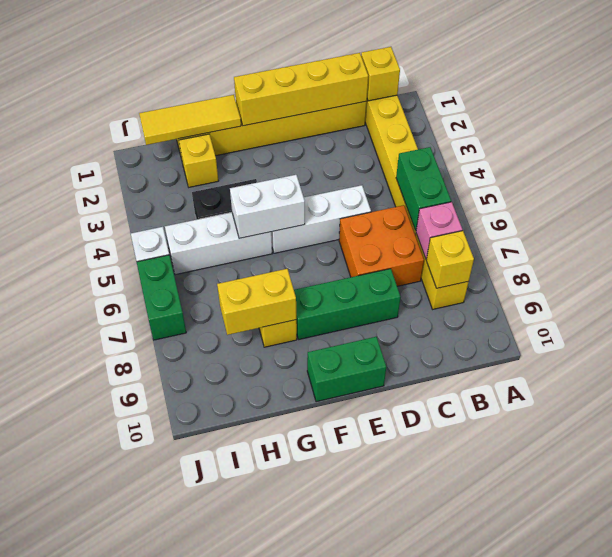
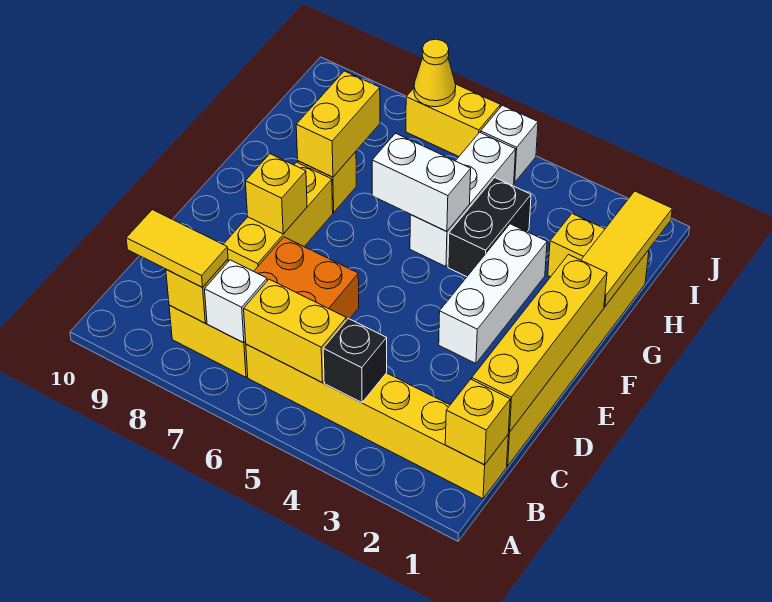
none -> black 1x1 brick [323,319,387,403]
green 1x2 brick [396,147,451,230] -> yellow 1x2 brick [244,279,346,382]
pink 1x1 brick [416,202,462,259] -> white 1x1 brick [205,260,267,343]
none -> yellow 1x2 tile [126,210,228,287]
white 1x3 brick [271,185,371,253] -> white 1x3 brick moved to [439,224,547,363]
green 1x3 brick [294,269,401,339] -> yellow 1x3 brick [223,162,333,271]
none -> yellow 1x1 brick [246,154,307,234]
green 1x2 brick [307,337,386,402] -> none
white 1x2 brick [230,175,305,238] -> white 1x2 brick turned to [372,133,471,232]
green 1x2 brick [137,255,186,340] -> yellow 1x2 brick [406,84,500,156]
none -> yellow 1x1 cone [414,39,456,107]

